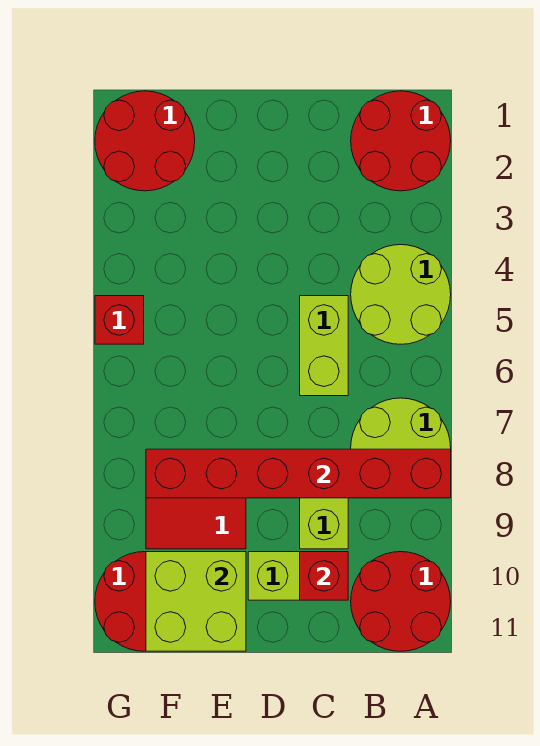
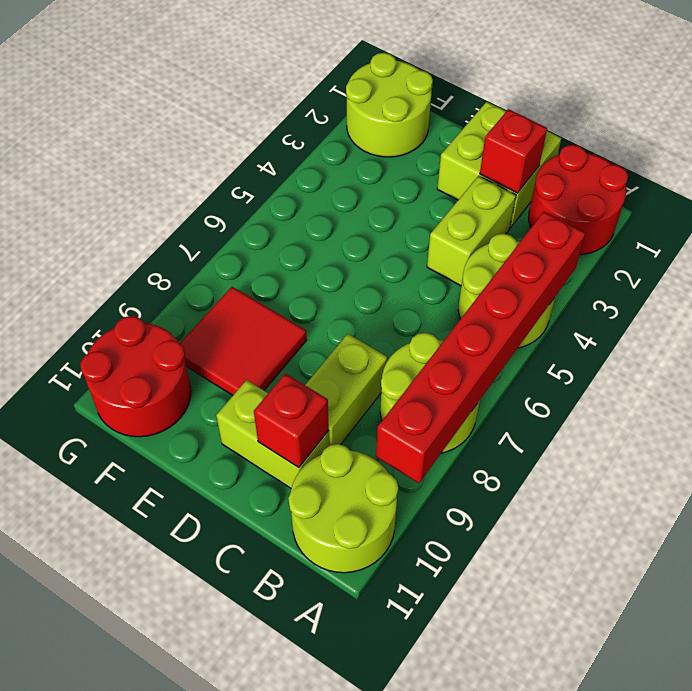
red 1x6 brick [146,449,451,498] -> red 1x6 brick turned to [376,212,586,483]
red 2x2 round brick [351,552,451,651] -> lime 2x2 round brick [288,444,398,573]
lime 1x2 brick [300,296,348,396] -> lime 1x2 brick moved to [427,176,516,286]
lime 2x2 brick [146,552,246,651] -> lime 2x2 brick moved to [437,102,561,227]
red 2x2 round brick [95,91,195,191] -> lime 2x2 round brick [346,53,433,157]
red 1x1 brick [95,296,144,344] -> red 1x1 brick moved to [480,109,547,193]

